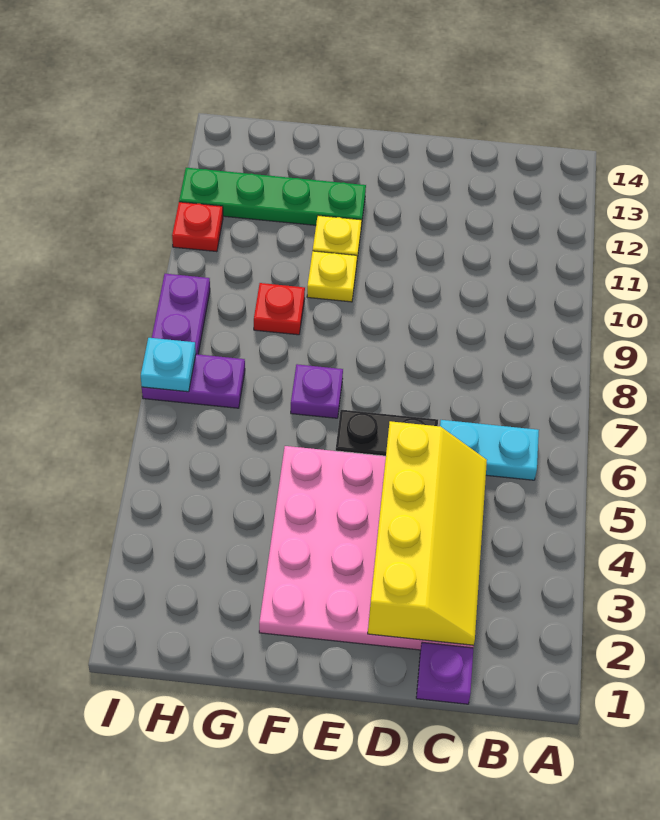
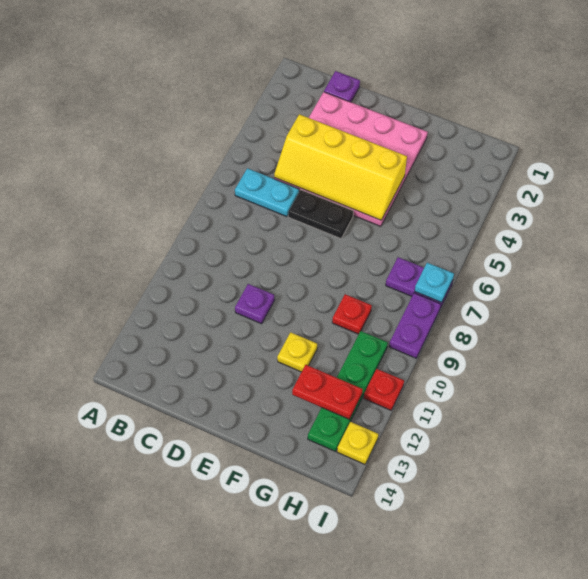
yellow 2x4 slope [368,421,487,645] -> yellow 2x4 slope turned to [274,114,407,220]
purple 1x1 plate [291,364,343,418] -> purple 1x1 plate moved to [235,284,275,324]
yellow 1x1 plate [307,251,357,302] -> yellow 1x1 plate moved to [337,422,378,464]
green 1x4 plate [179,168,366,227] -> green 1x4 plate turned to [308,331,388,452]
none -> red 1x2 plate [292,365,363,419]

